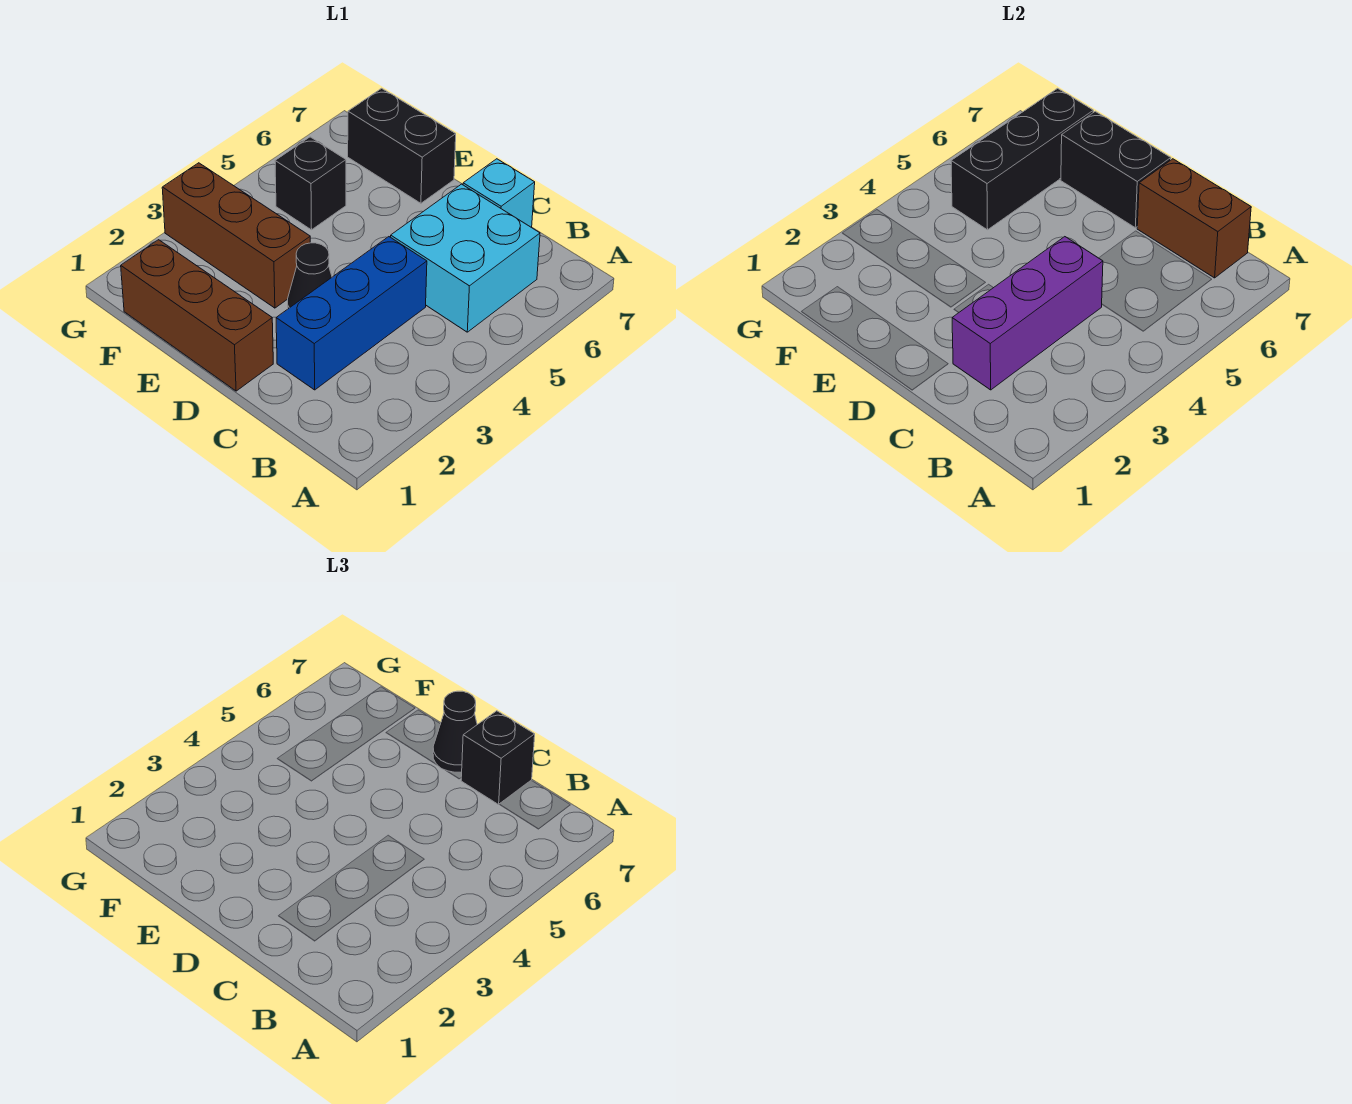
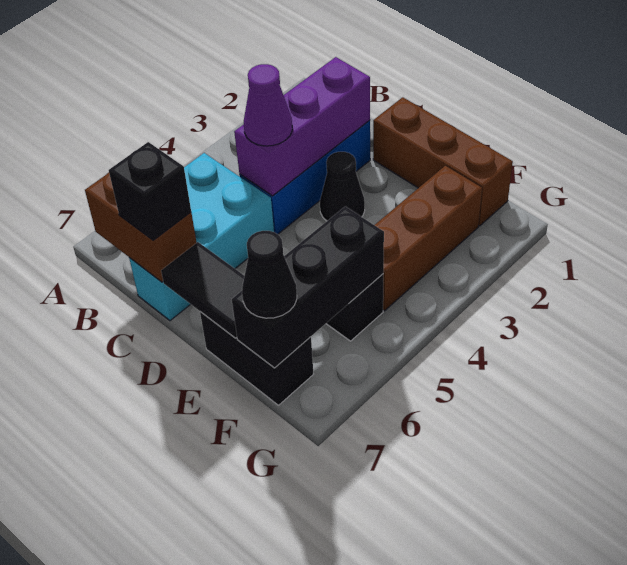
none -> purple 1x1 cone [244,64,292,146]
black 1x2 brick [1061,111,1171,228] -> black 1x2 tile [161,242,244,338]
black 1x1 cone [433,691,477,772] -> black 1x1 cone moved to [242,231,297,318]
brown 1x3 brick [162,163,310,308] -> brown 1x3 brick turned to [375,166,482,311]

